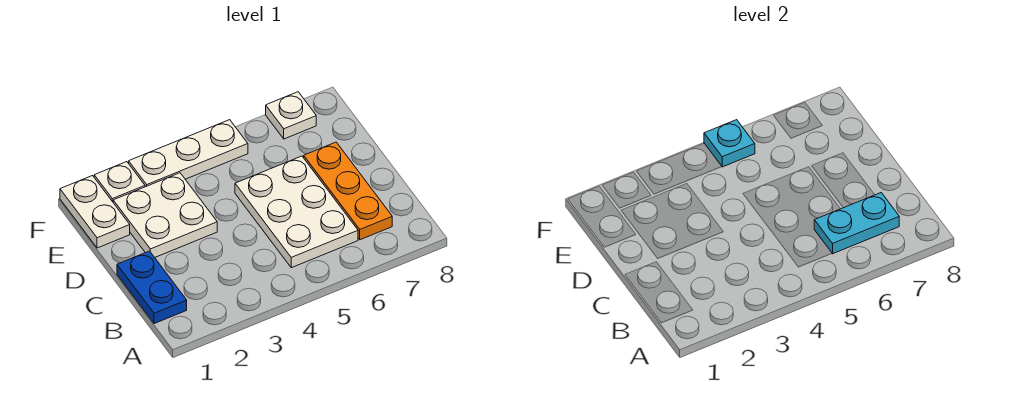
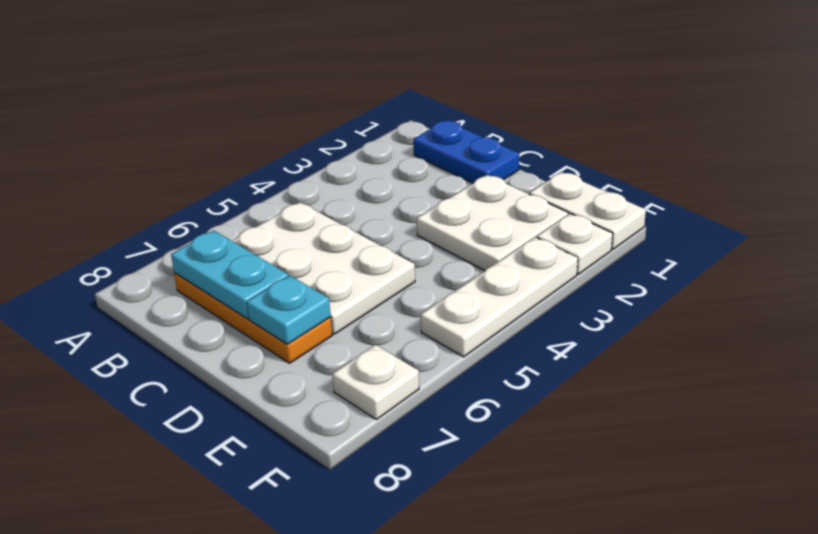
cyan 1x2 plate [814,193,899,254] -> cyan 1x2 plate turned to [171,231,288,319]
cyan 1x1 plate [704,120,755,167] -> cyan 1x1 plate moved to [247,276,331,344]

